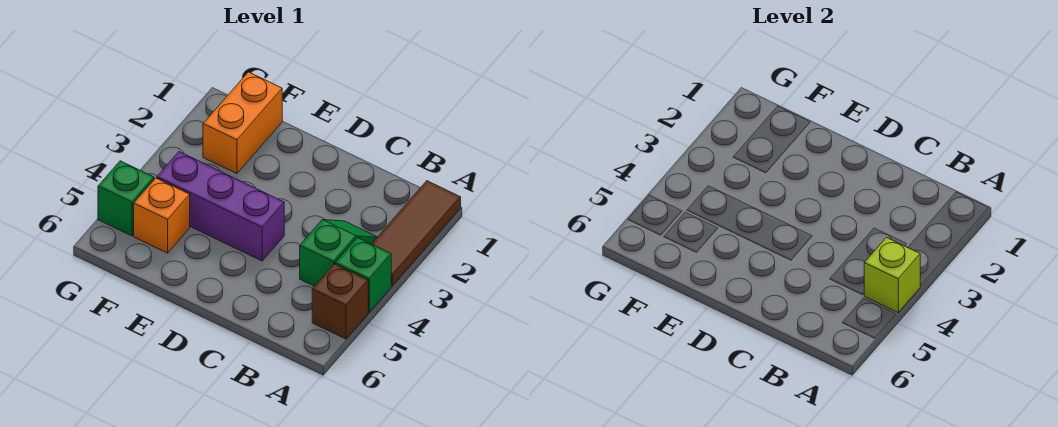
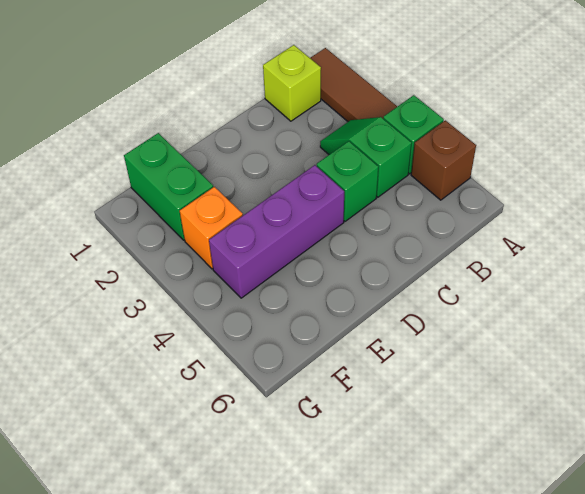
lime 1x1 brick [864,238,920,312] -> lime 1x1 brick moved to [263,45,321,121]
orange 1x2 brick [203,72,282,174] -> green 1x2 brick [124,133,213,240]
orange 1x1 brick [134,178,190,253] -> orange 1x1 brick moved to [180,187,243,269]
green 1x1 brick [98,161,154,236] -> green 1x1 brick moved to [317,141,378,221]

